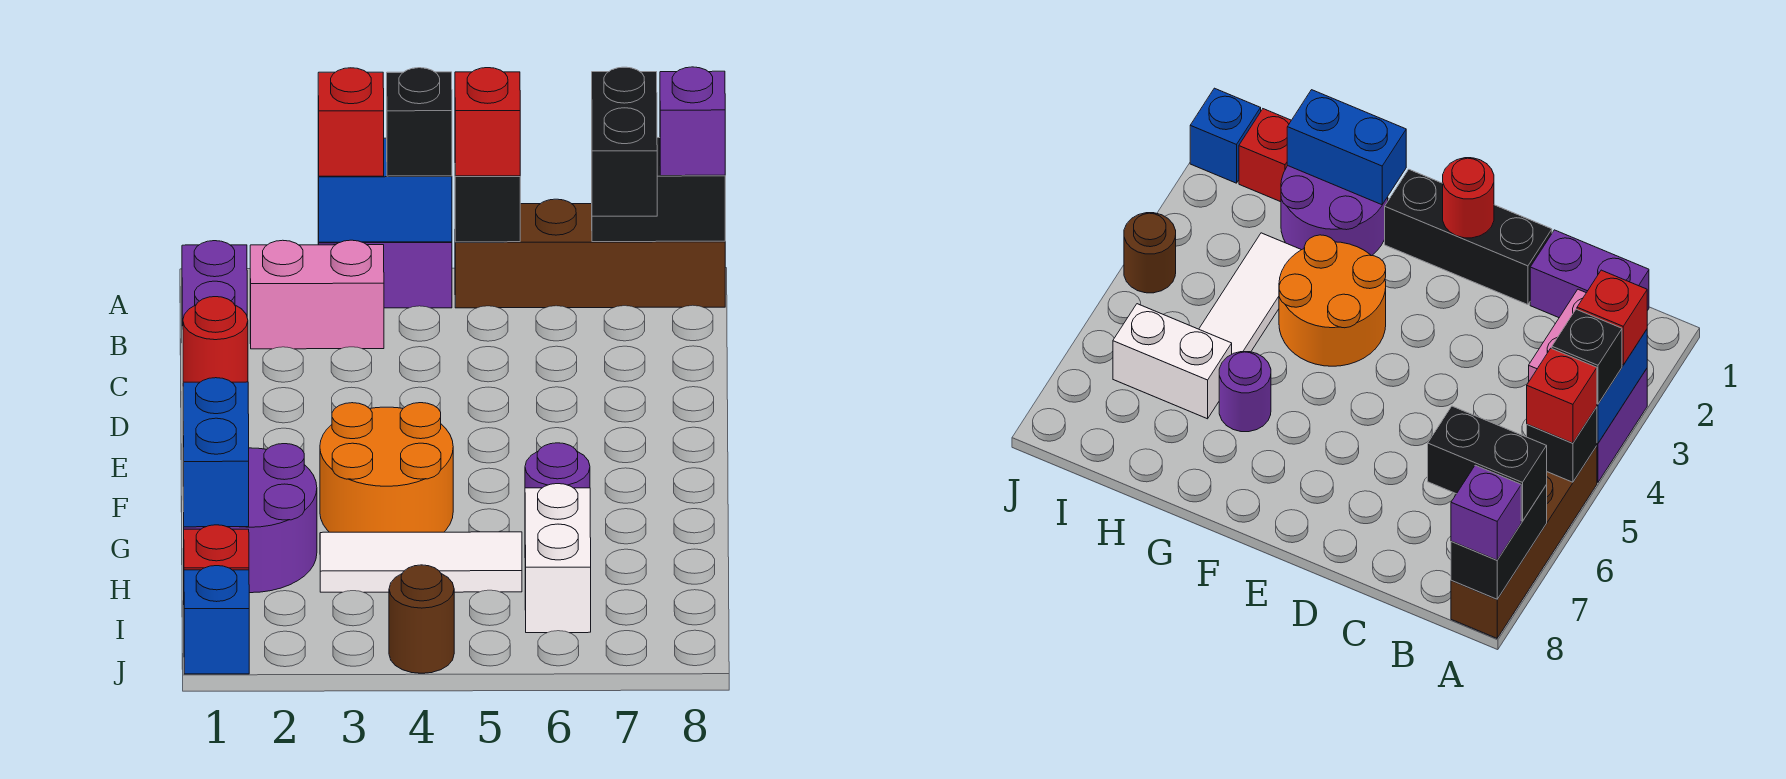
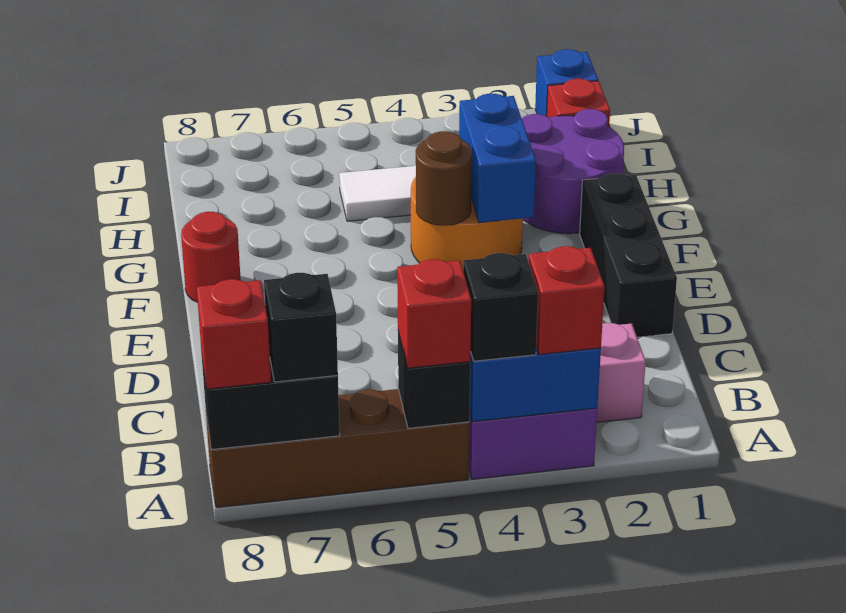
black 1x2 brick [592,67,657,216] -> black 1x1 brick [264,273,338,382]
purple 1x1 brick [660,67,725,176] -> red 1x1 brick [197,279,271,389]
purple 1x2 brick [182,241,247,326] -> none
red 1x1 round brick [183,297,248,383] -> red 1x1 round brick moved to [181,212,241,302]
blue 1x2 brick [183,378,249,527] -> blue 1x2 brick moved to [459,94,536,223]
purple 1x1 round brick [525,443,590,488] -> none
white 1x2 brick [525,484,591,633] -> none
brown 1x1 round brick [389,565,454,673] -> brown 1x1 round brick moved to [416,131,472,226]

